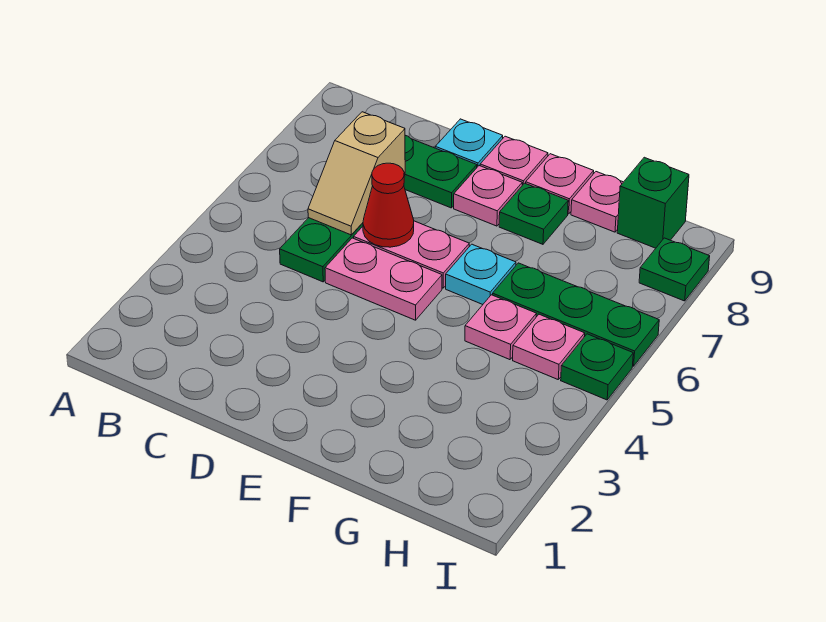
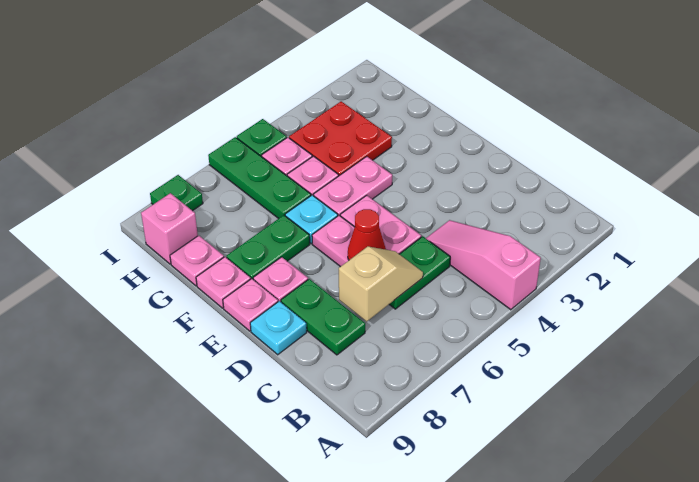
none -> pink 1x3 slope [426,220,541,310]
none -> pink 1x2 plate [313,156,392,216]
green 1x1 plate [499,183,568,244] -> green 1x2 plate [227,215,310,279]
none -> red 2x2 plate [289,101,392,176]
green 1x1 brick [617,157,689,248] -> pink 1x1 brick [141,193,198,264]

